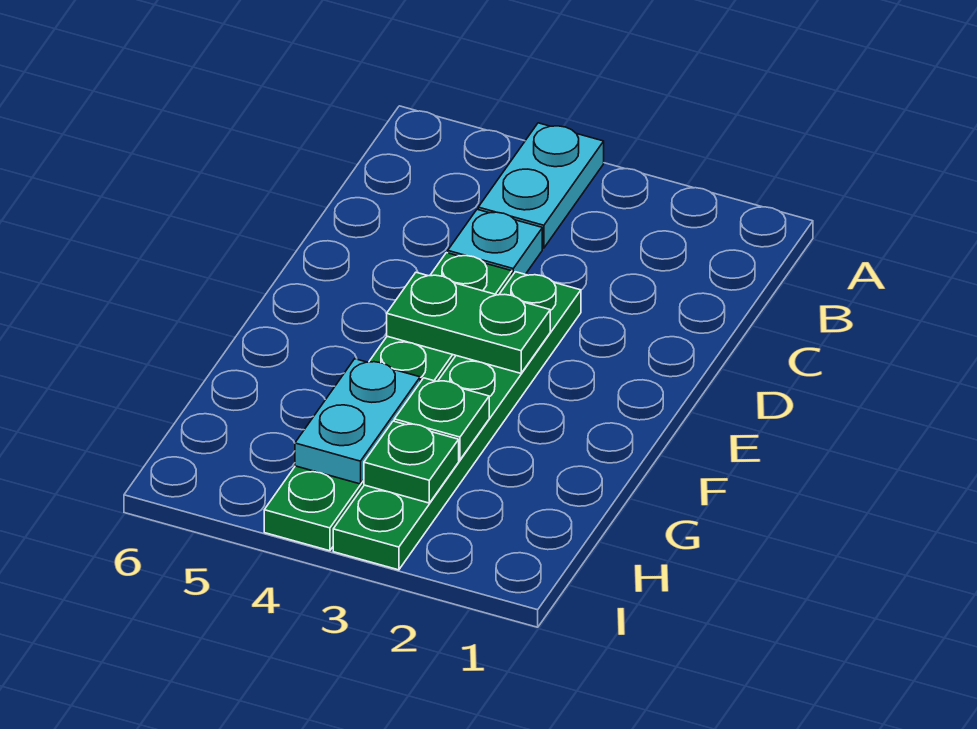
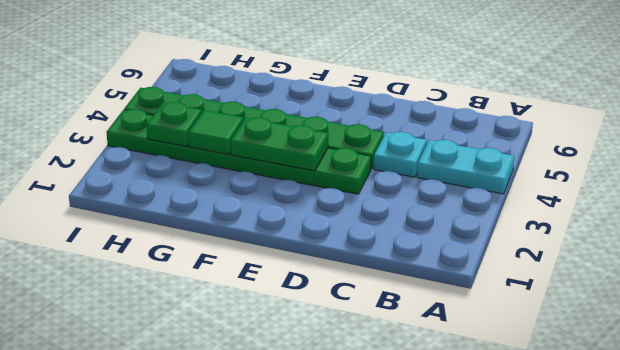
green 1x2 plate [387,272,550,373] -> green 1x2 plate turned to [231,117,328,171]
green 1x1 plate [394,378,489,460] -> green 1x1 tile [188,110,243,155]
cyan 1x2 plate [295,359,420,484] -> none

